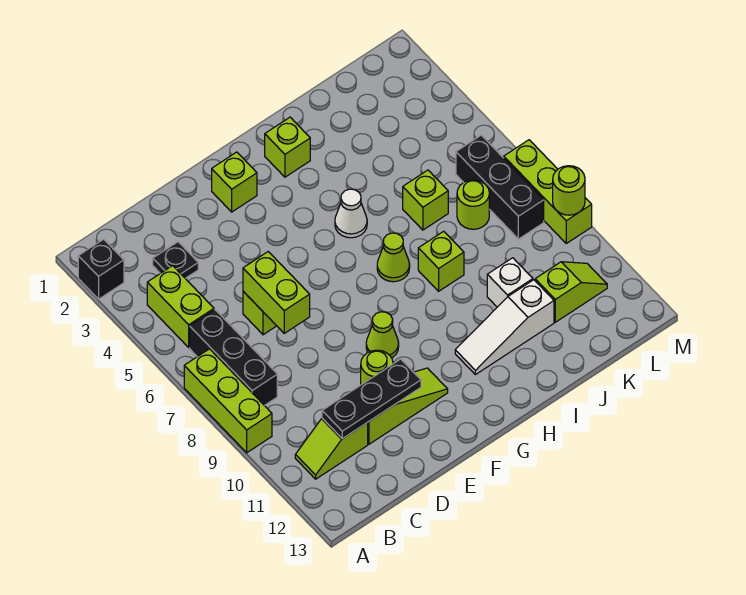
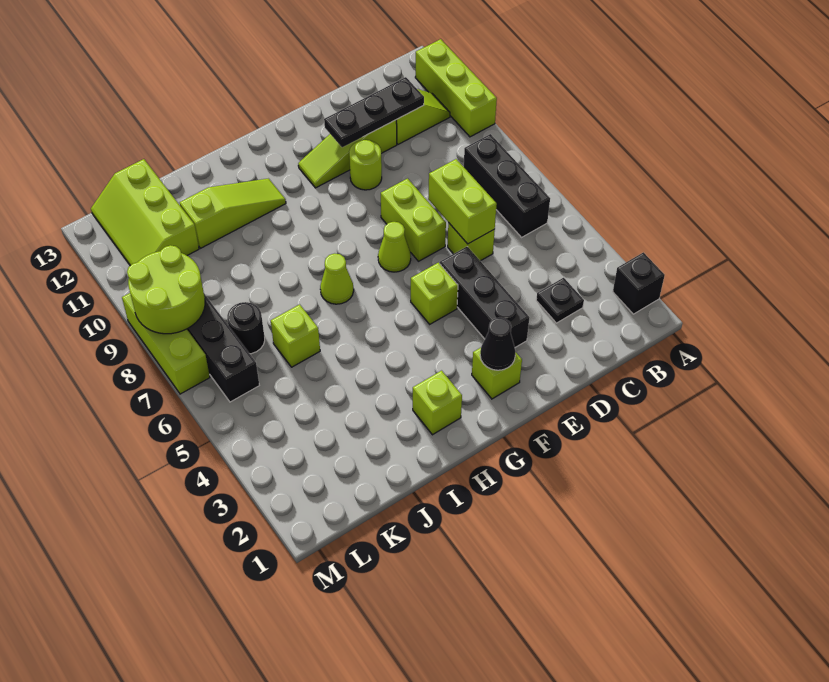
lime 1x3 brick [184,349,272,453] -> lime 1x3 brick moved to [415,39,497,137]
lime 1x2 brick [147,266,214,347] -> lime 1x2 brick moved to [381,179,446,261]
none -> black 1x3 brick [440,247,529,347]
none -> black 1x1 cone [480,318,516,370]
lime 1x1 cone [366,312,399,358] -> lime 1x1 cone moved to [378,222,411,272]
white 1x1 cone [335,189,367,238] -> none
white 1x3 slope [455,280,554,375] -> lime 1x3 slope [180,179,286,248]
lime 1x1 brick [418,231,464,291] -> lime 1x1 brick moved to [411,263,458,324]
white 1x1 brick [487,258,533,307] -> none
lime 1x1 round brick [457,180,489,229] -> black 1x1 round brick [227,302,265,354]
lime 1x2 slope [535,262,607,322] -> lime 2x3 slope [91,159,199,266]
lime 1x1 round brick [553,166,585,215] -> lime 2x2 round brick [127,245,205,334]

